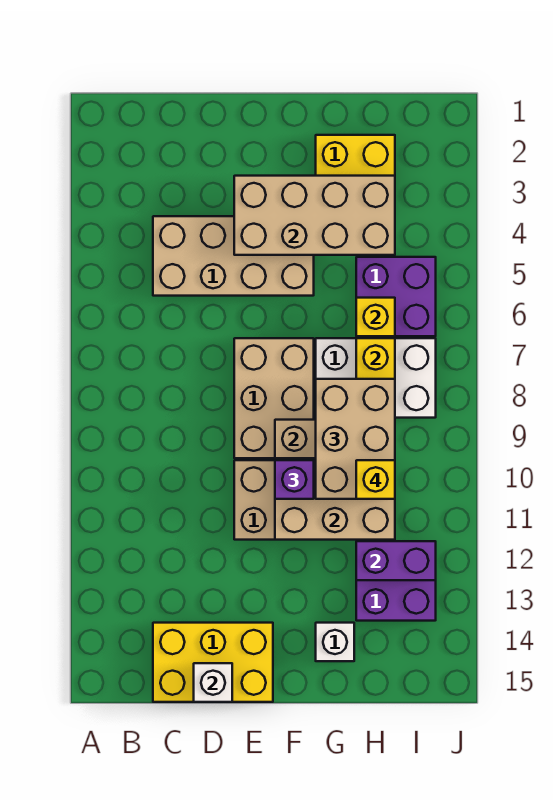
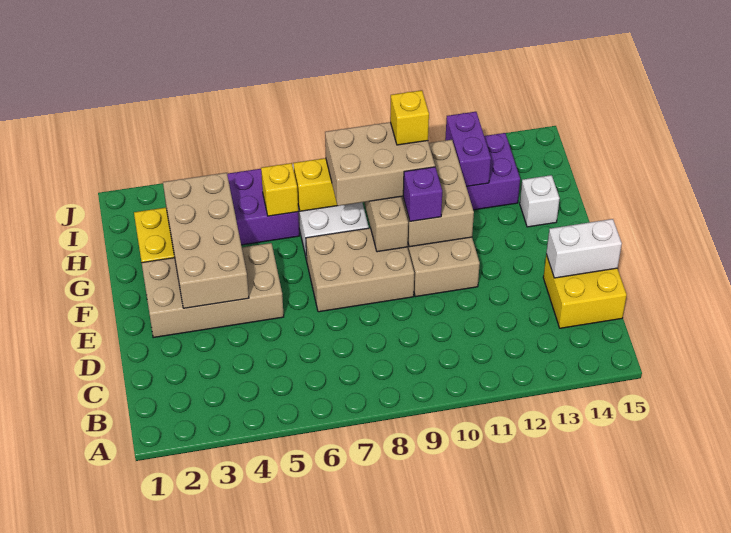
tan 2x4 brick [153,216,314,296] -> tan 2x4 brick turned to [142,243,284,338]
yellow 2x3 brick [153,623,273,702] -> yellow 2x2 brick [543,255,627,328]
white 1x1 brick [194,663,232,702] -> white 1x2 brick [546,219,622,278]

